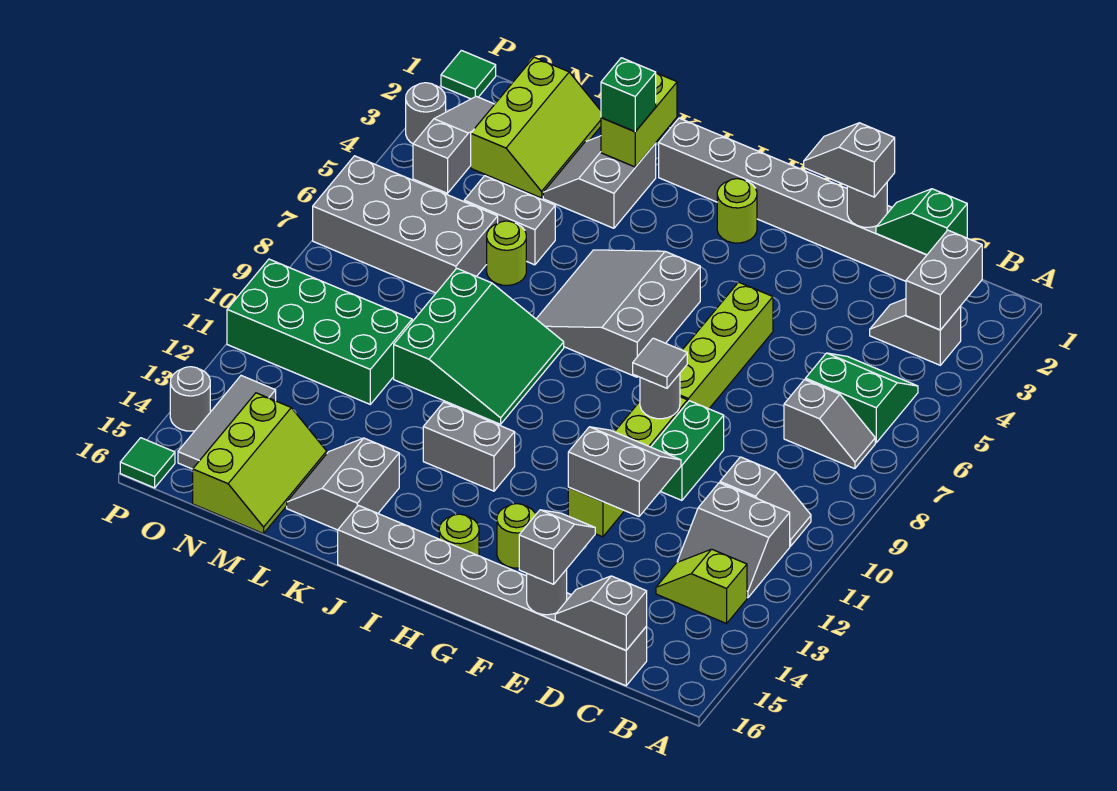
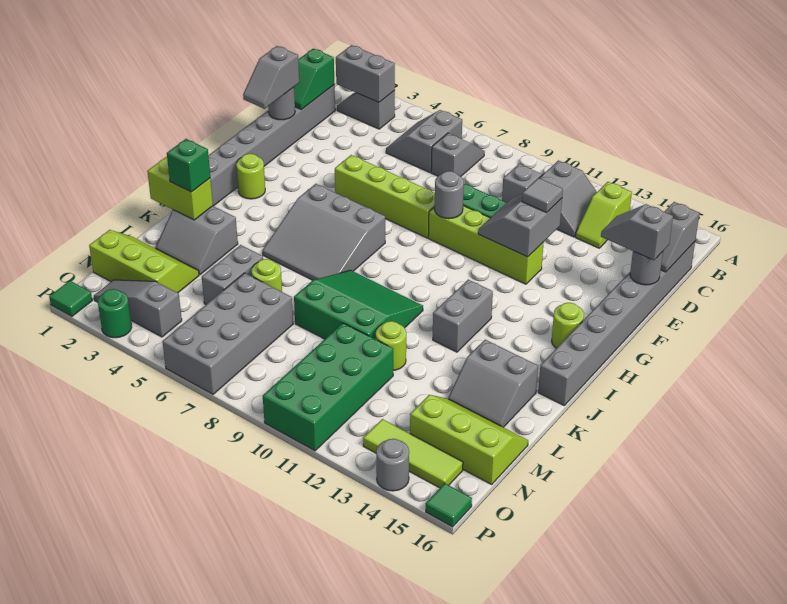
grey 1x2 slope [870,299,961,365] -> grey 1x2 slope turned to [337,91,395,129]
green 2x2 slope [806,353,918,443] -> grey 2x2 slope [386,110,462,172]
grey 1x1 tile [633,338,687,388] -> grey 1x1 tile moved to [522,178,563,213]
lime 1x1 round brick [497,504,536,568] -> lime 1x1 round brick moved to [376,321,406,370]
grey 1x3 tile [178,376,276,469] -> lime 1x3 tile [363,419,463,488]
grey 1x1 round brick [406,83,446,144] -> green 1x1 round brick [98,289,132,338]

